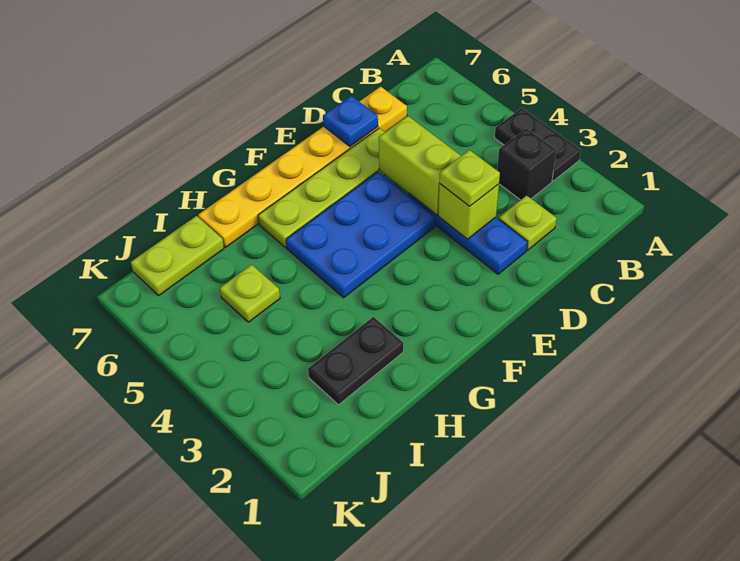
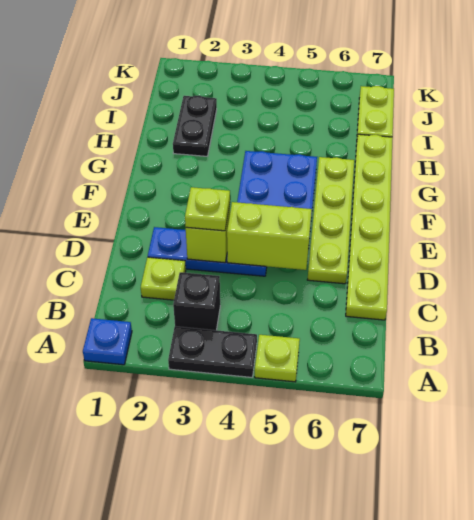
yellow 1x6 plate [198,87,407,247] -> lime 1x6 plate [346,134,393,320]
blue 1x1 plate [323,96,378,146] -> blue 1x1 plate moved to [83,318,132,365]
lime 1x1 plate [220,265,280,322] -> lime 1x1 plate moved to [255,335,300,382]

